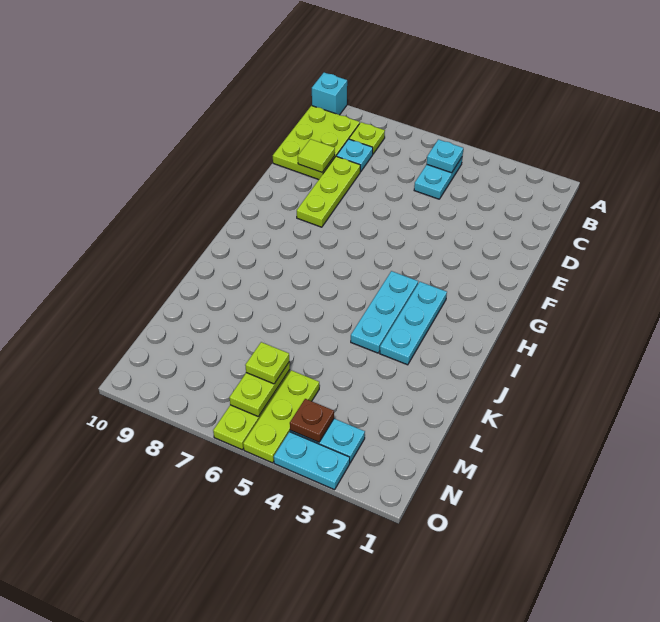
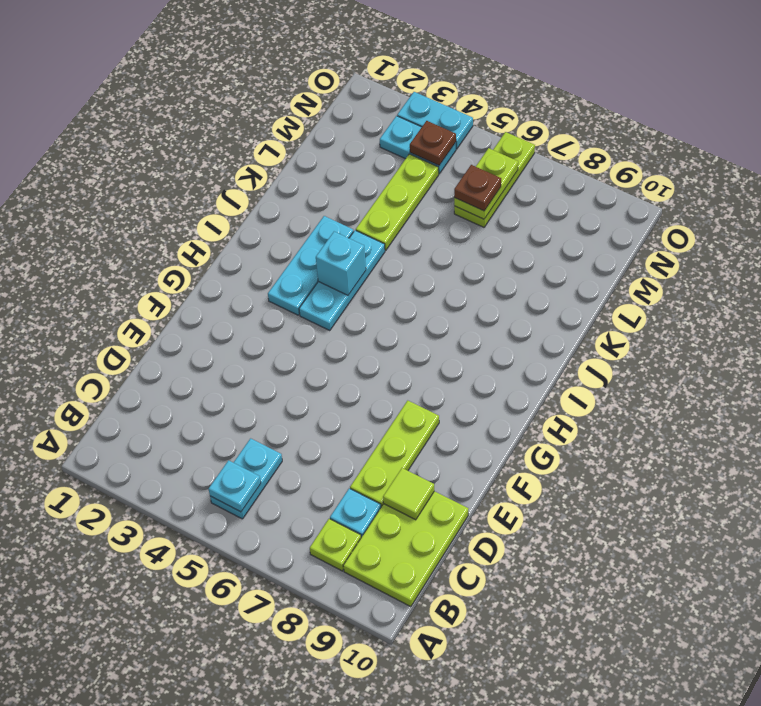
cyan 1x1 brick [312,73,347,115] -> cyan 1x1 brick moved to [316,232,366,295]
lime 1x3 plate [243,370,319,463] -> lime 1x3 plate moved to [356,154,439,251]
lime 1x1 plate [245,342,289,384] -> brown 1x1 plate [454,165,501,211]

